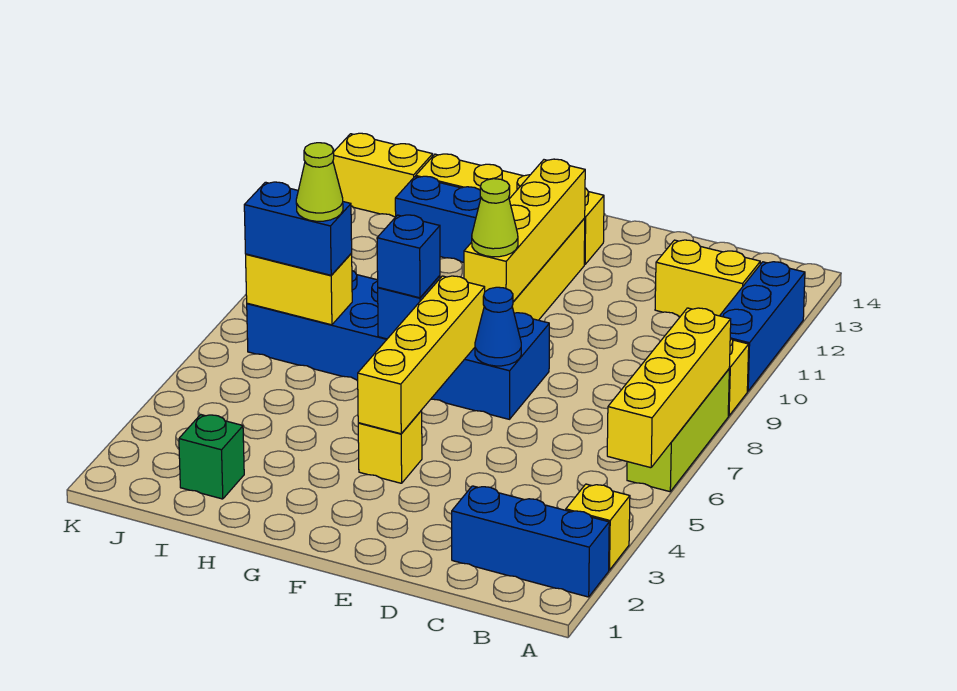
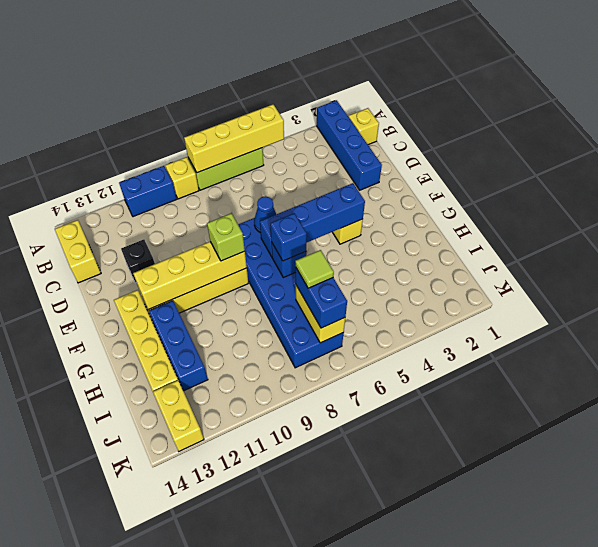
blue 1x3 brick [452,486,609,597] -> blue 1x4 brick [317,100,382,190]
yellow 1x1 brick [566,484,630,570] -> yellow 1x1 brick moved to [349,108,379,145]
blue 1x3 brick [720,262,805,391] -> blue 1x2 brick [119,166,177,217]
yellow 1x2 brick [655,240,760,316] -> yellow 1x2 brick moved to [55,220,101,283]
none -> black 1x1 brick [121,239,155,283]
yellow 1x4 brick [358,276,485,434] -> blue 1x4 brick [260,183,365,257]
lime 1x1 cone [472,179,518,257] -> lime 1x1 brick [207,213,245,261]
green 1x1 brick [179,415,244,499] -> none
lime 1x1 cone [296,143,343,221] -> lime 1x1 tile [295,250,334,288]

